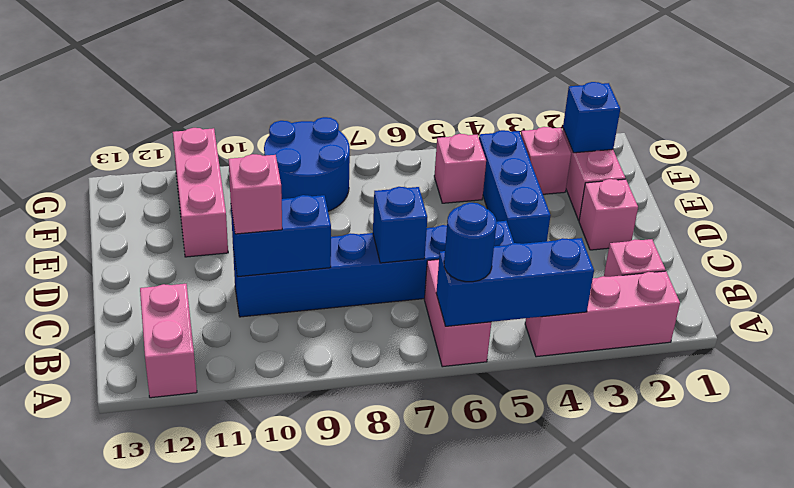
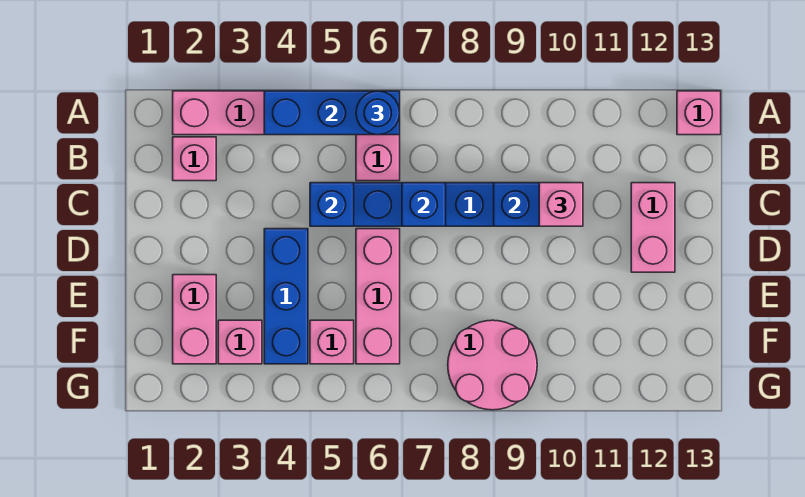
pink 1x2 brick [140,284,197,398] -> pink 1x2 brick moved to [631,183,675,272]
pink 1x1 brick [579,179,638,250] -> pink 1x1 brick moved to [677,91,721,135]
pink 1x3 brick [173,128,228,257] -> pink 1x3 brick moved to [356,229,400,364]
blue 1x1 brick [563,82,620,153] -> blue 1x1 brick moved to [310,183,354,226]
blue 2x2 round brick [264,117,350,211] -> pink 2x2 round brick [448,320,537,410]

